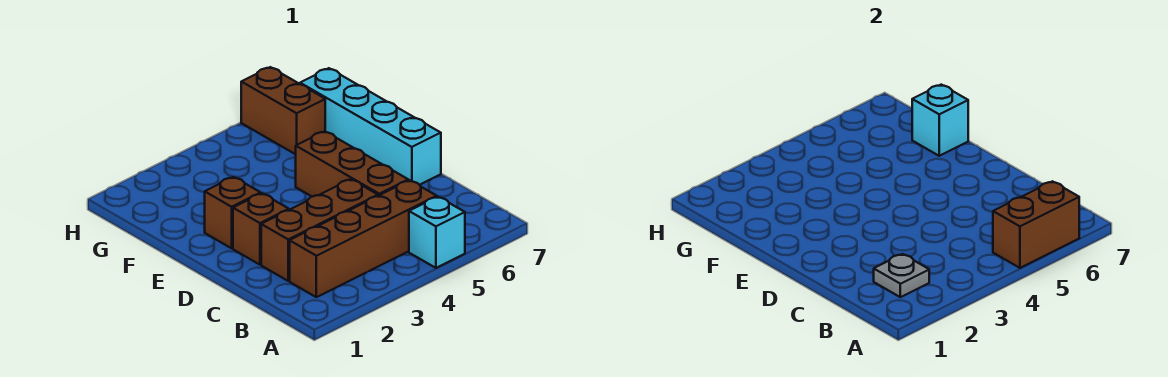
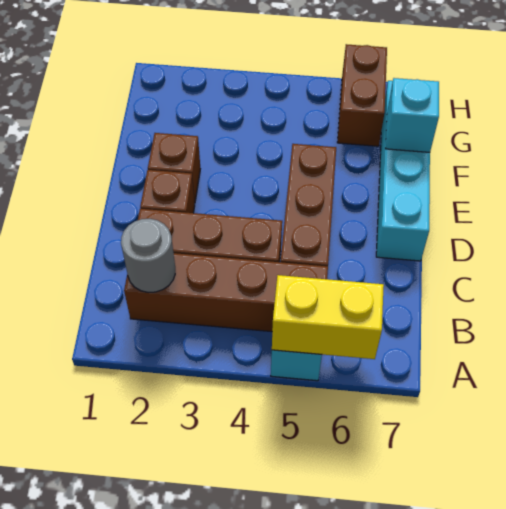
brown 1x2 brick [993,181,1079,268] -> yellow 1x2 brick [272,275,384,359]
grey 1x1 plate [874,254,929,297] -> grey 1x1 round brick [121,219,175,292]

